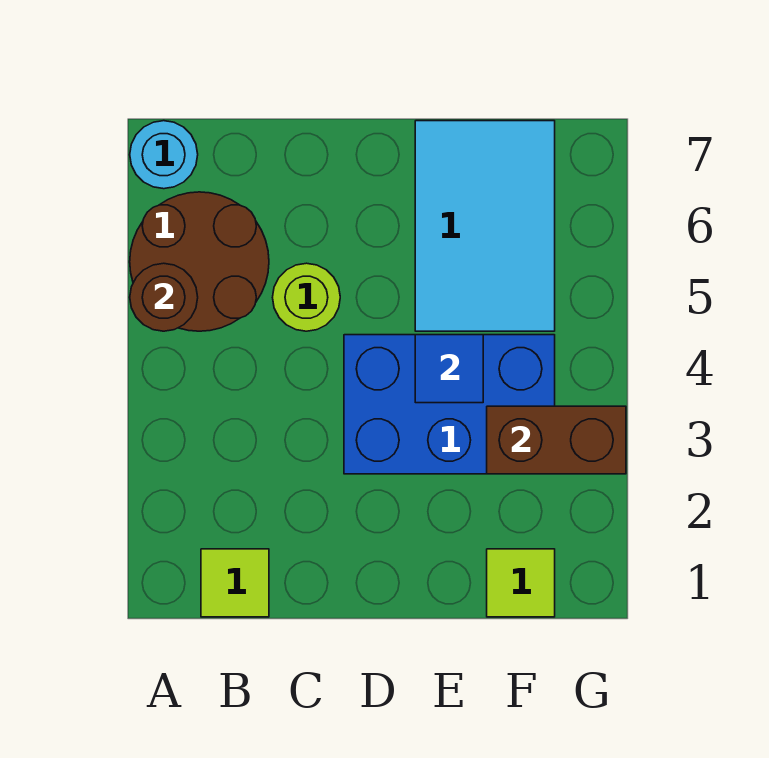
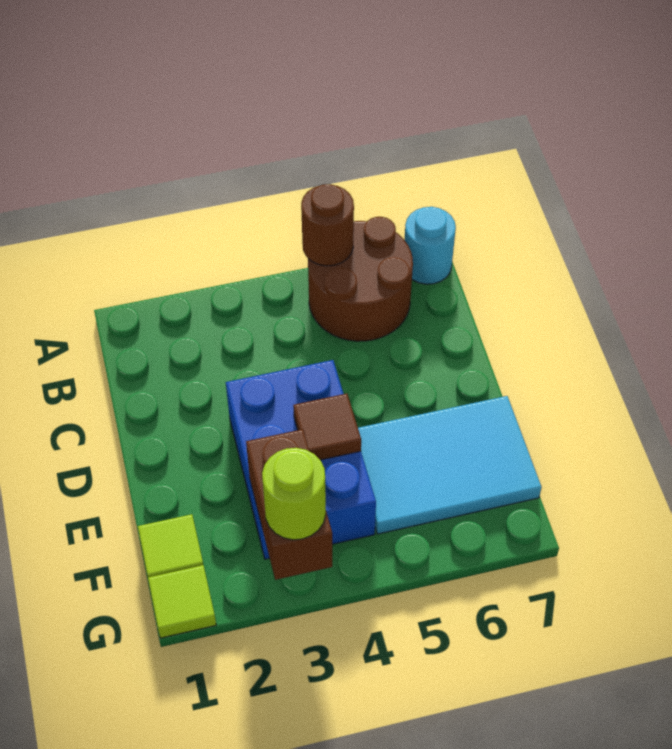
lime 1x1 tile [201,549,269,617] -> lime 1x1 tile moved to [148,565,216,638]
lime 1x1 round brick [273,263,340,331] -> lime 1x1 round brick moved to [262,448,326,540]
blue 1x1 tile [415,335,483,403] -> brown 1x1 tile [293,394,361,460]

